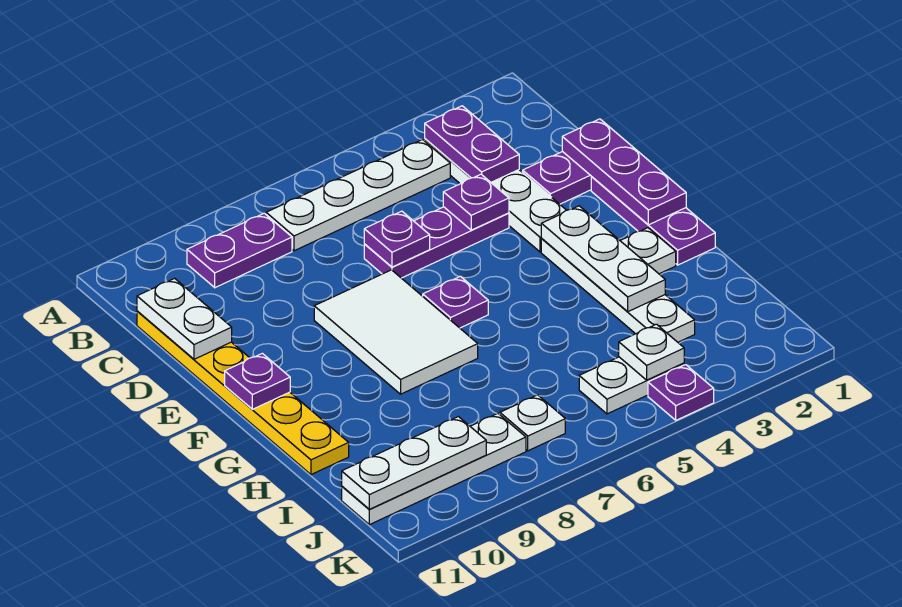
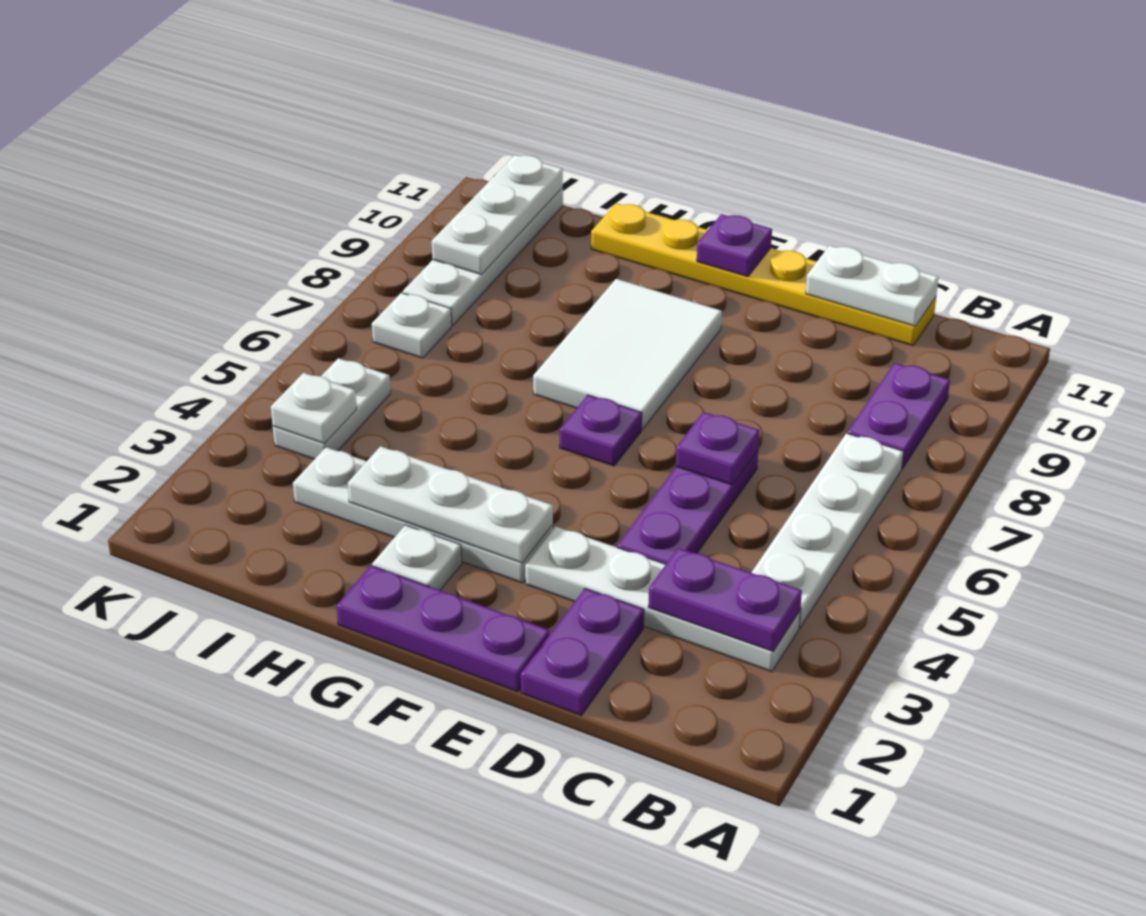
purple 1x3 plate [562,119,686,225] -> none
purple 1x1 plate [443,174,509,230] -> none
white 2x3 tile [314,270,478,394] -> white 2x3 tile turned to [533,279,722,430]
purple 1x1 plate [648,365,714,420] -> none

